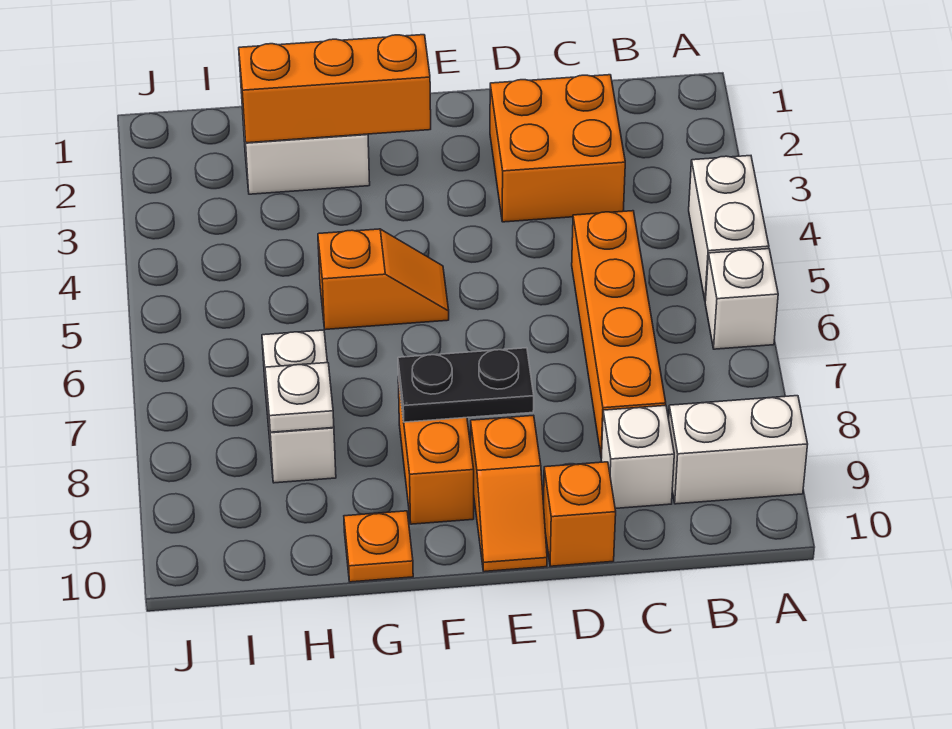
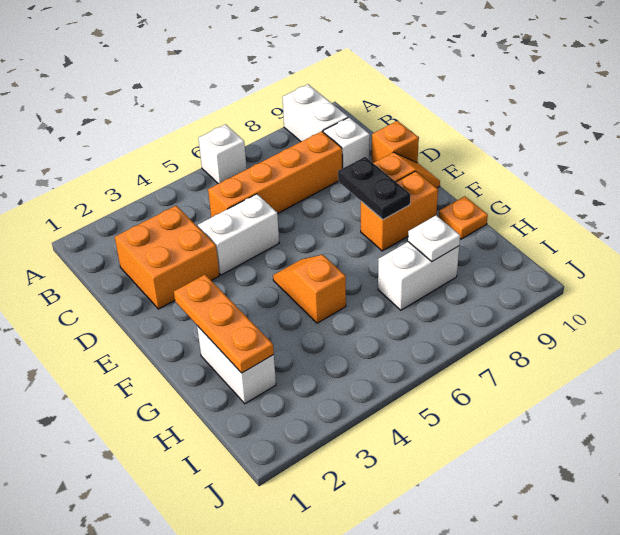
white 1x2 brick [689,156,769,301] -> white 1x2 brick moved to [198,194,279,275]
orange 1x3 brick [239,35,431,143] -> orange 1x3 plate [174,275,274,373]

